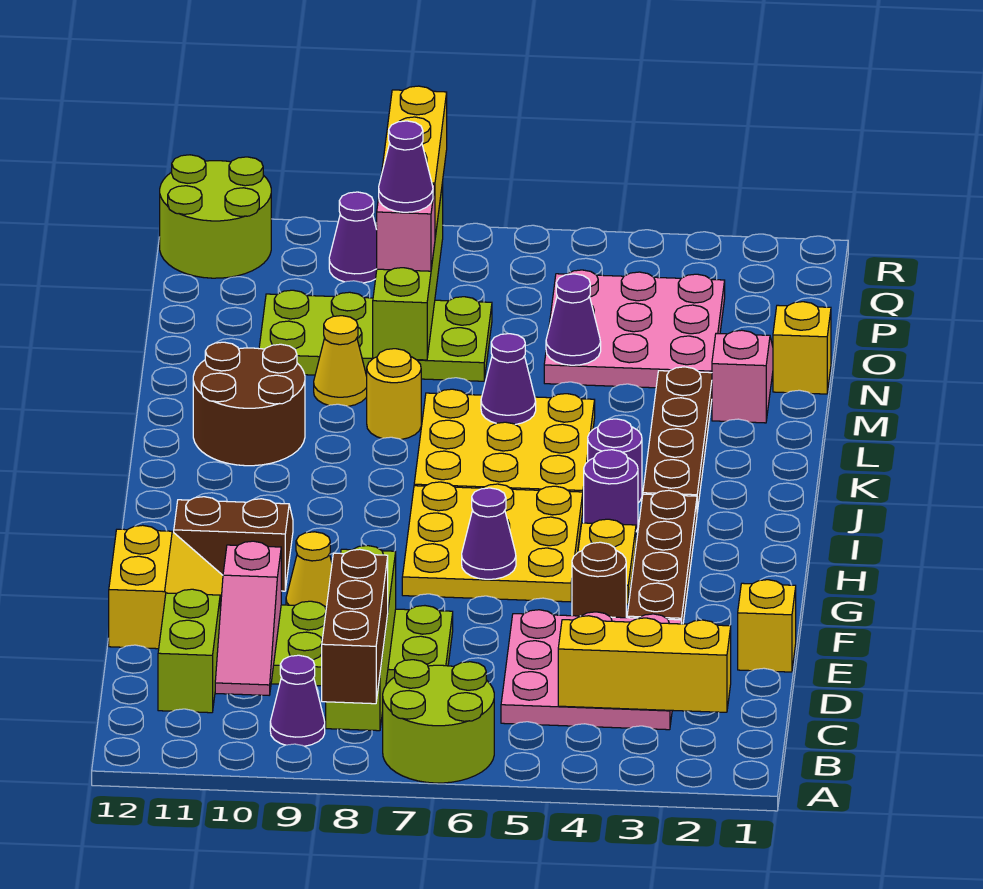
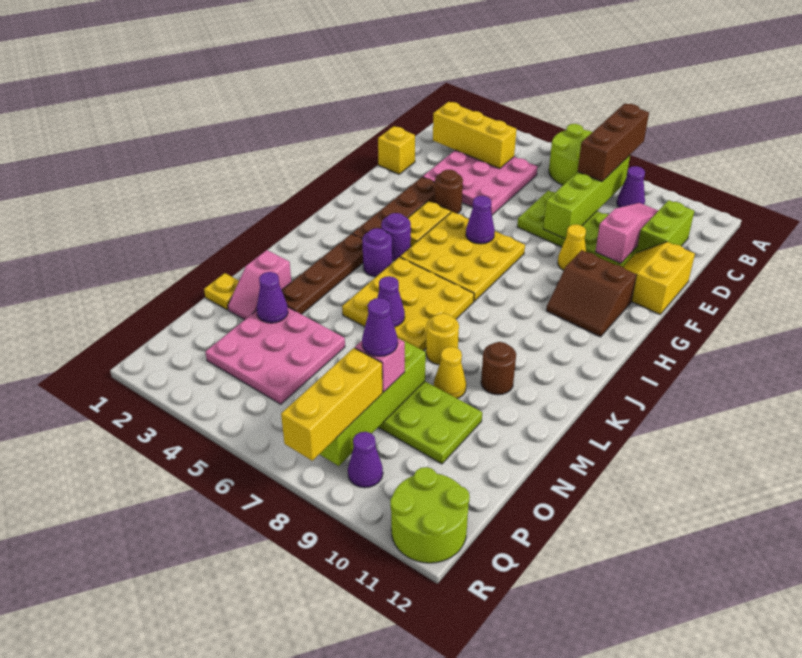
brown 2x2 round brick [193,342,305,466] -> brown 1x1 round brick [481,342,516,395]
yellow 1x1 brick [773,302,831,394] -> yellow 1x1 plate [204,273,239,310]
purple 1x1 cone [546,274,601,365] -> purple 1x1 cone moved to [257,272,288,323]

